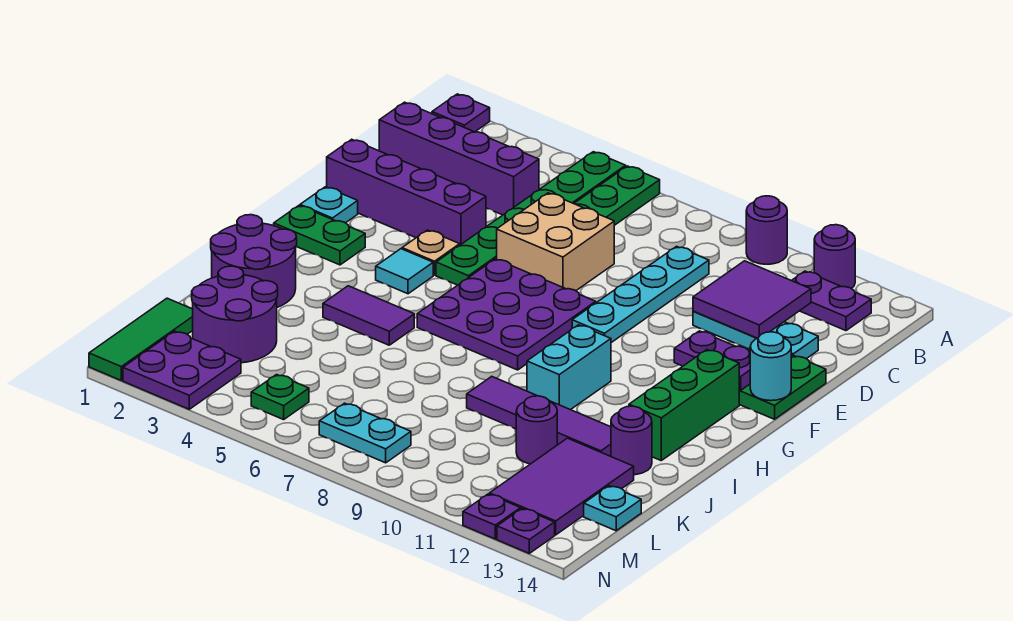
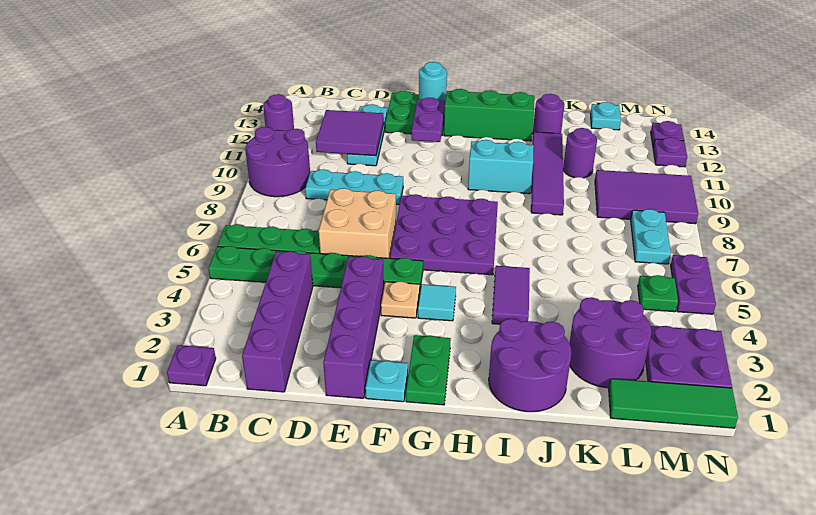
purple 1x1 round brick [746,196,787,264] -> purple 2x2 round brick [245,127,310,197]
purple 1x2 plate [792,271,871,331] -> purple 1x2 plate moved to [671,254,716,314]
cyan 1x4 plate [572,246,709,343] -> cyan 1x3 plate [305,169,403,205]
purple 2x3 tile [489,438,634,535] -> purple 2x3 tile moved to [595,170,698,224]

